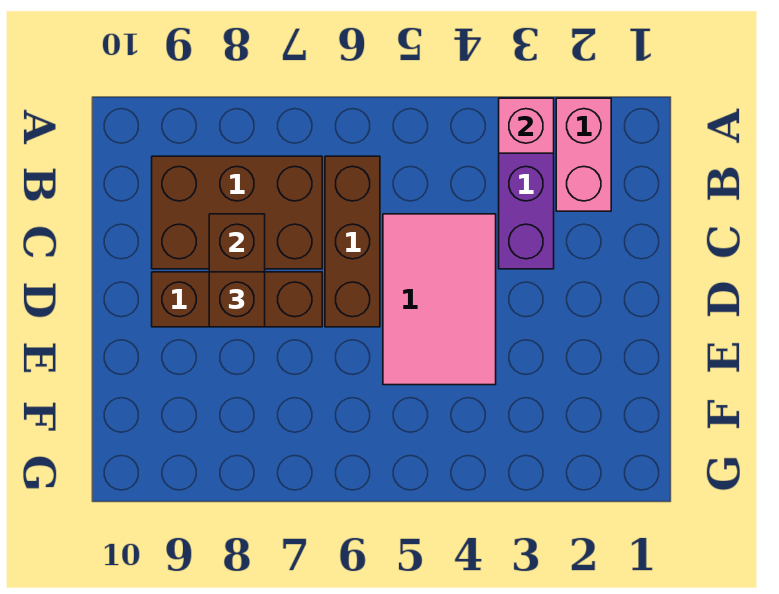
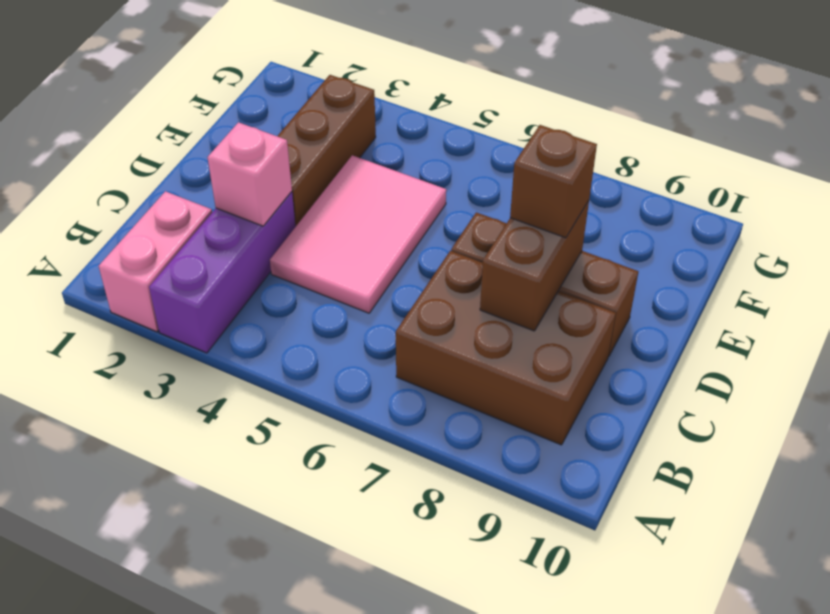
pink 1x1 brick [499,98,554,153] -> pink 1x1 brick moved to [208,122,292,226]
brown 1x3 brick [325,156,380,327] -> brown 1x3 brick moved to [278,75,376,226]

